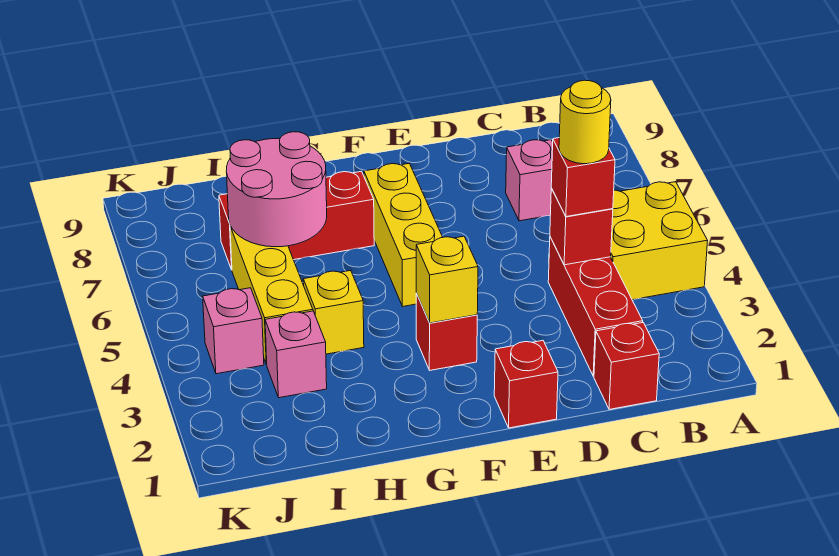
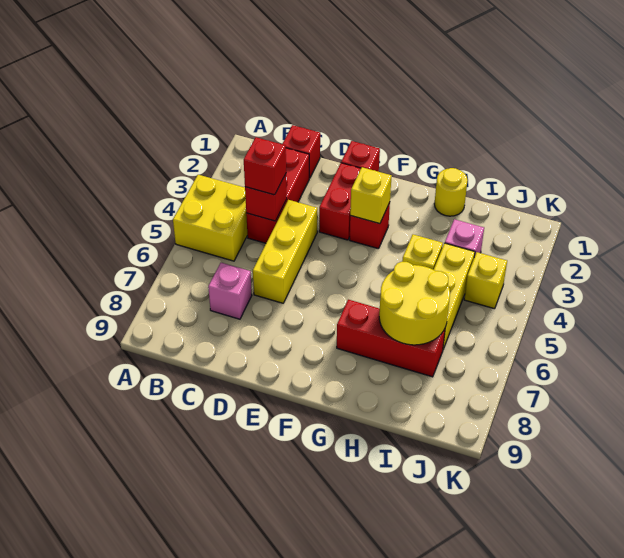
yellow 1x1 round brick [559,80,611,164] -> yellow 1x1 round brick moved to [434,168,468,216]
none -> red 1x2 brick [319,163,361,240]
yellow 1x3 brick [364,164,443,306] -> yellow 1x3 brick moved to [253,200,317,303]
pink 2x2 round brick [226,132,327,247] -> yellow 2x2 round brick [379,262,450,345]
pink 1x1 brick [203,288,264,374] -> yellow 1x1 brick [464,252,507,309]

